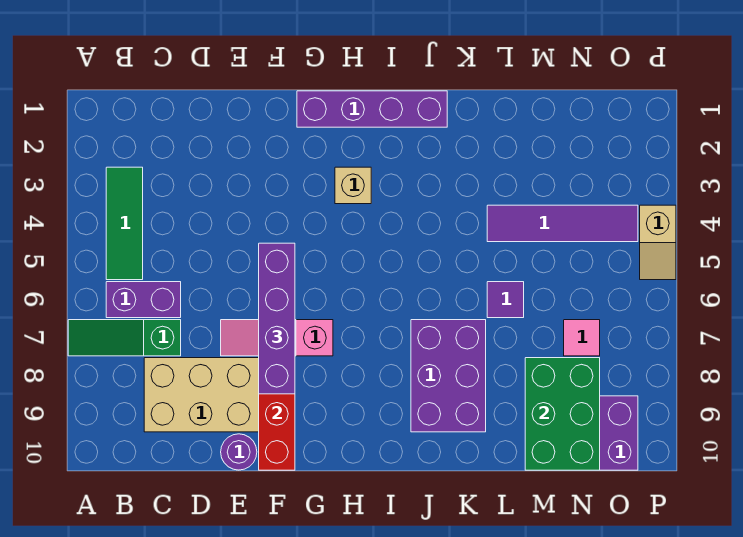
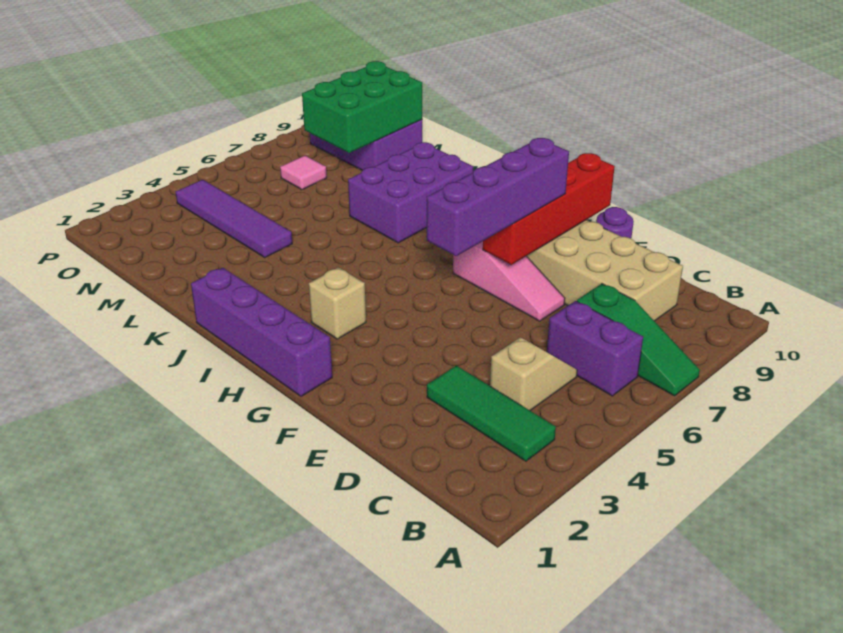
green 1x3 tile [106,167,143,280] -> green 1x3 tile turned to [427,366,556,461]
purple 1x1 tile [487,282,524,318] -> none
tan 1x2 slope [640,205,676,280] -> tan 1x2 slope moved to [490,337,577,410]

